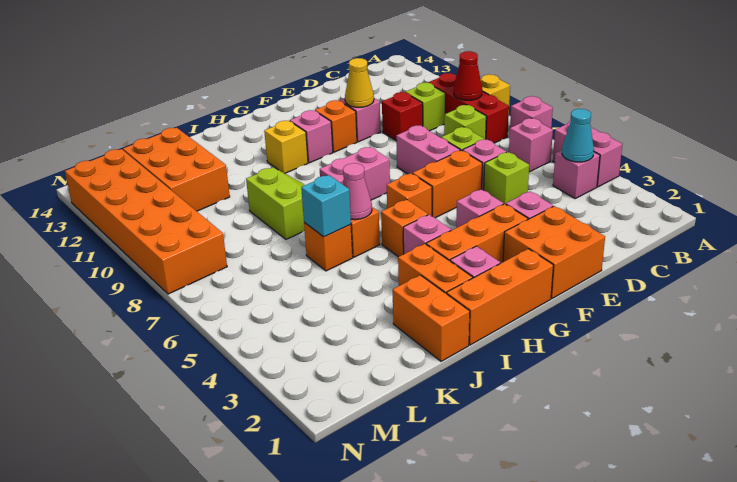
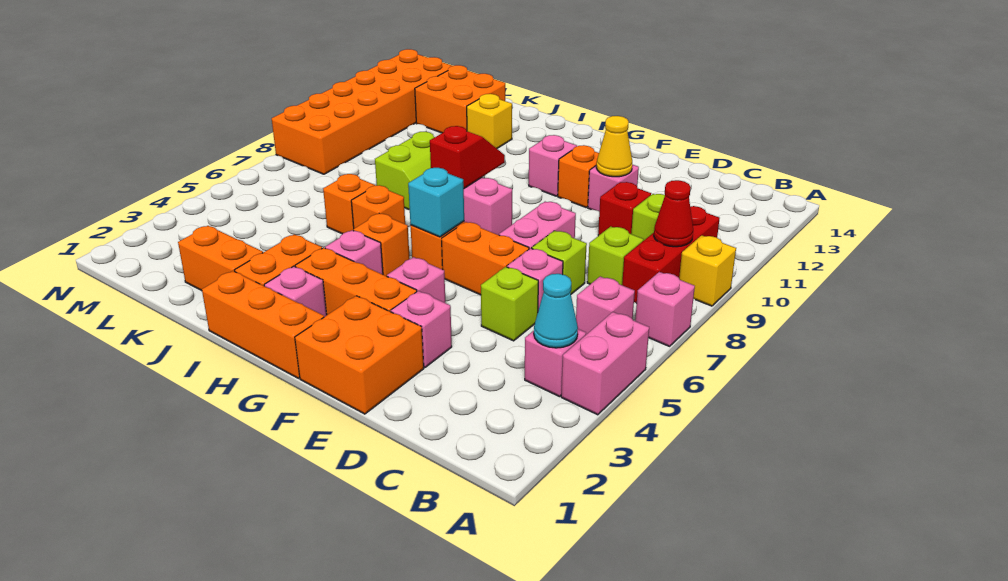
none -> red 1x2 slope [430,126,505,188]
yellow 1x1 brick [264,121,308,173] -> yellow 1x1 brick moved to [467,94,512,148]
pink 1x1 cone [343,163,372,220] -> none
orange 1x2 brick [393,275,470,361] -> orange 1x2 brick turned to [178,226,263,291]
cyan 1x1 brick [301,175,351,237] -> cyan 1x1 brick moved to [408,168,464,237]
orange 2x3 brick [123,128,230,211] -> orange 2x2 brick [415,65,505,133]

